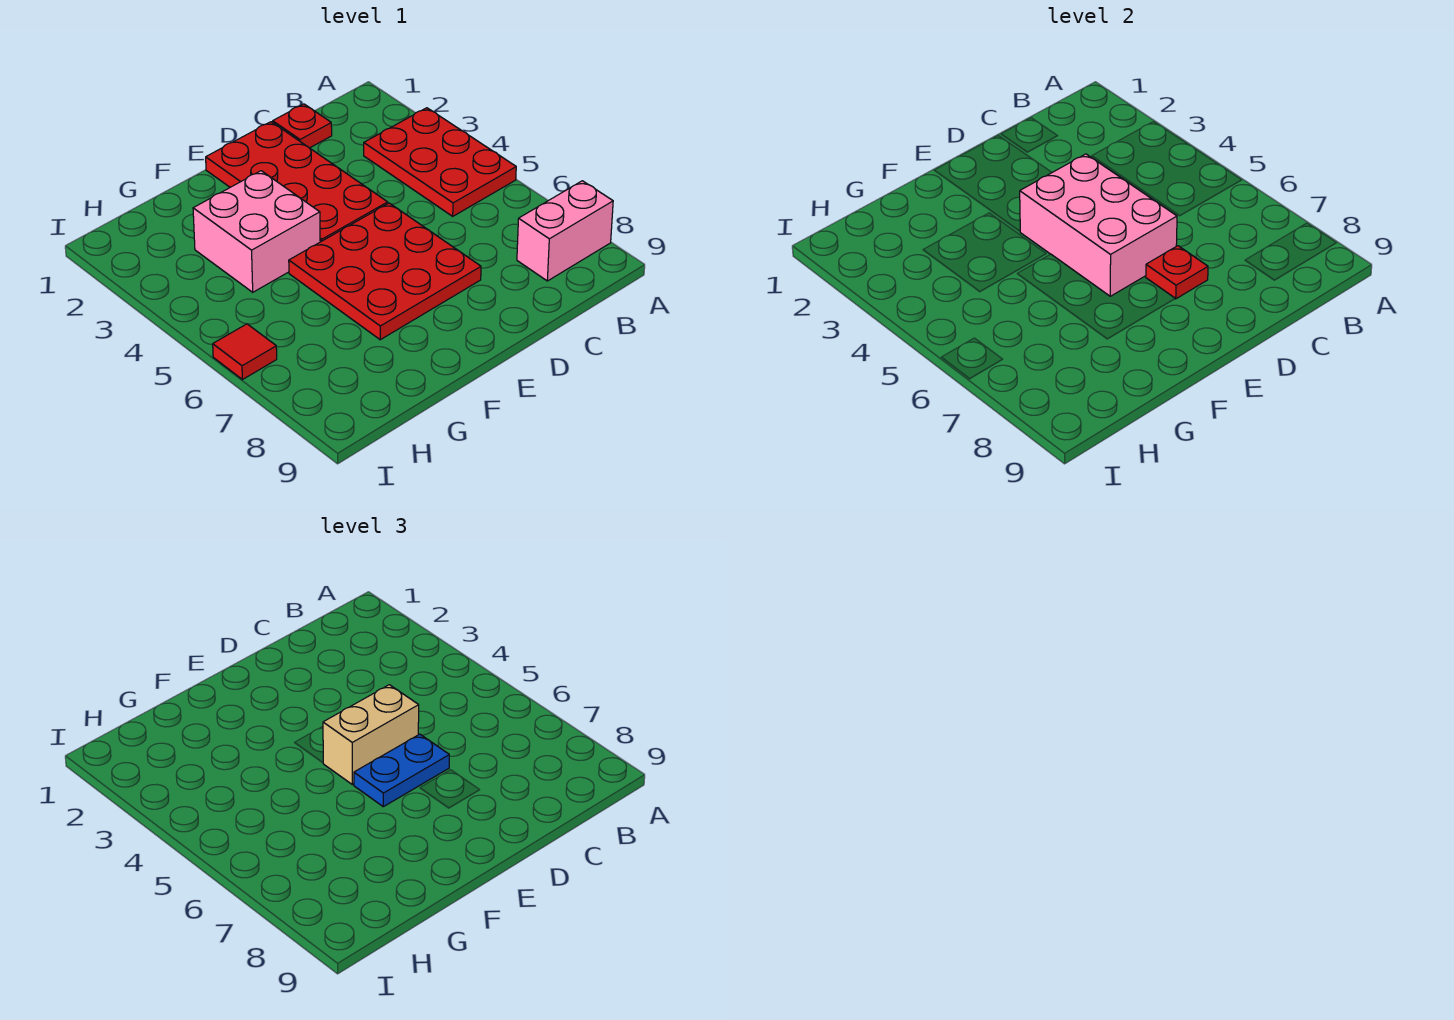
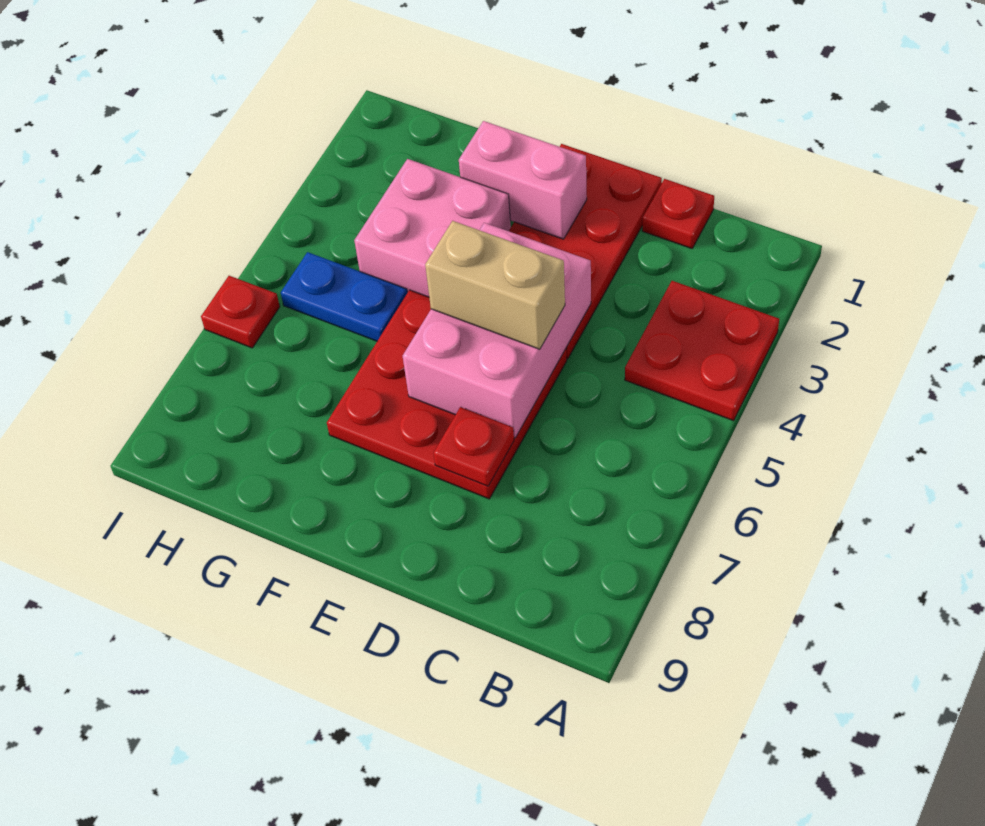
red 2x3 plate [364,108,516,216] -> red 2x2 plate [625,281,779,421]
pink 1x2 brick [517,181,613,281] -> pink 1x2 brick moved to [459,121,587,239]
blue 1x2 plate [354,734,449,807] -> blue 1x2 plate moved to [281,252,407,341]
red 1x1 tile [213,324,277,380] -> red 1x1 plate [201,276,280,348]

